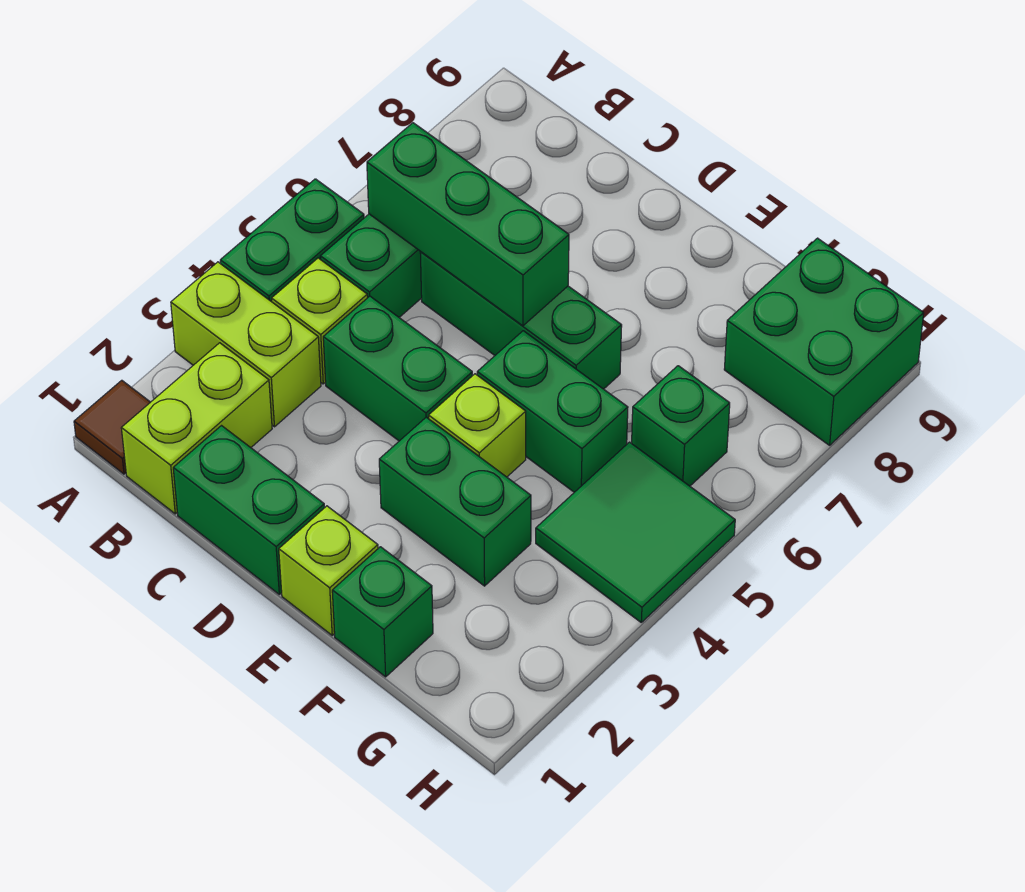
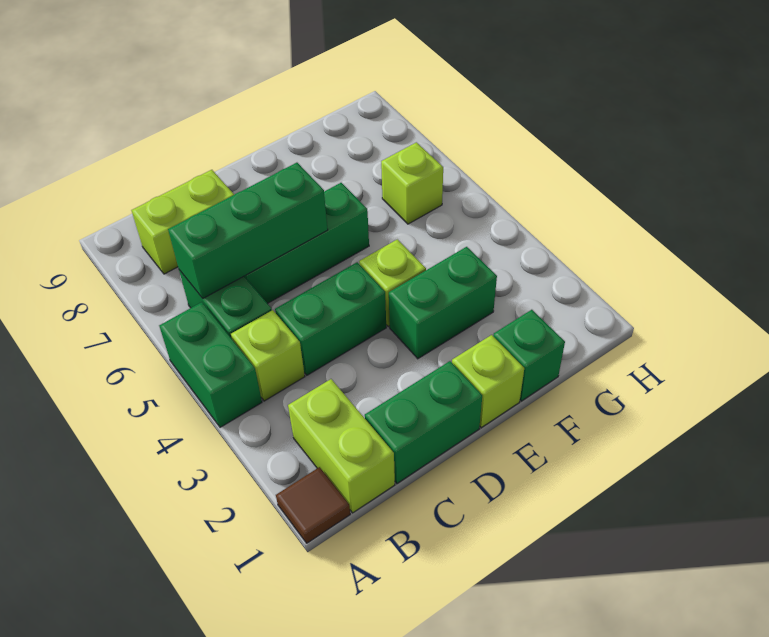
lime 1x2 brick [171,262,321,427] -> lime 1x2 brick moved to [132,170,234,274]
green 1x2 brick [477,331,628,492] -> none
green 2x2 tile [536,442,735,622] -> none
green 1x1 brick [632,366,730,486] -> lime 1x1 brick [381,142,443,224]
green 2x2 brick [724,238,924,445] -> none

